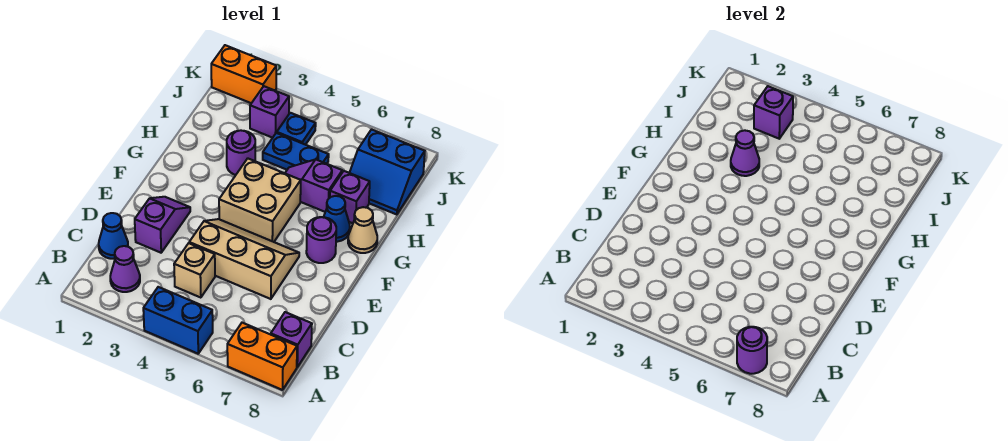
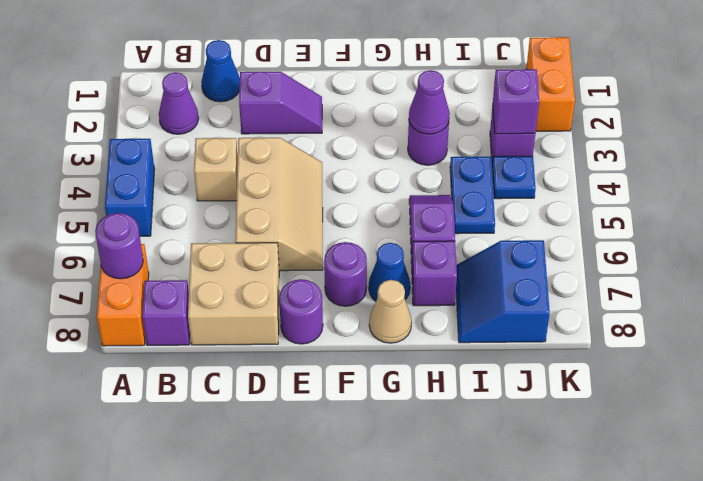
none -> purple 1x1 round brick [279,279,323,344]
tan 2x2 brick [219,158,301,242] -> tan 2x2 brick moved to [188,243,279,345]

